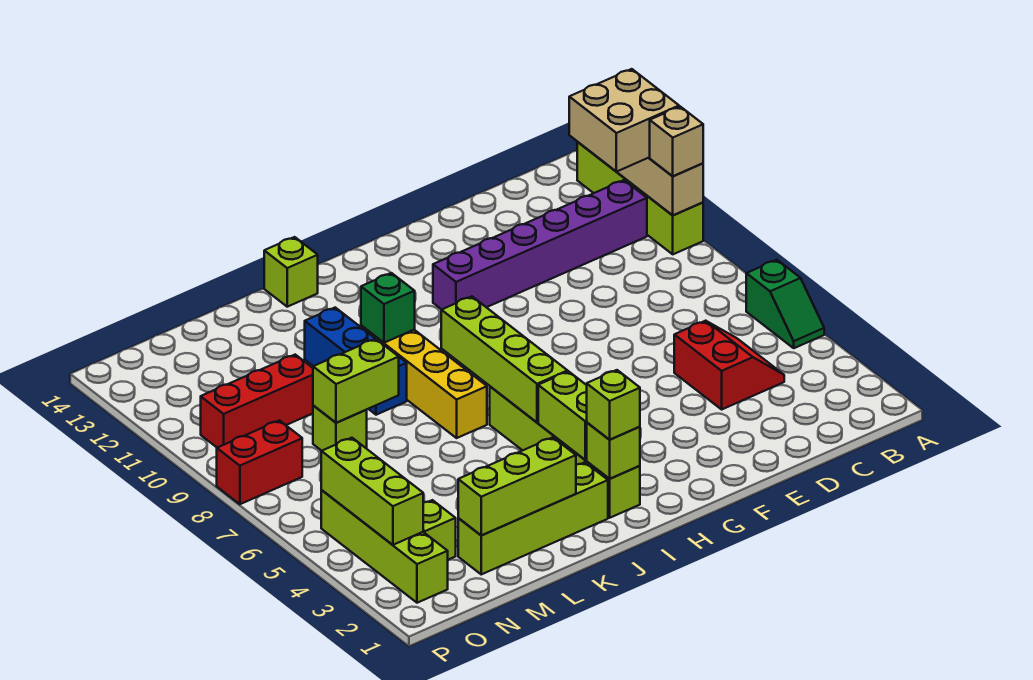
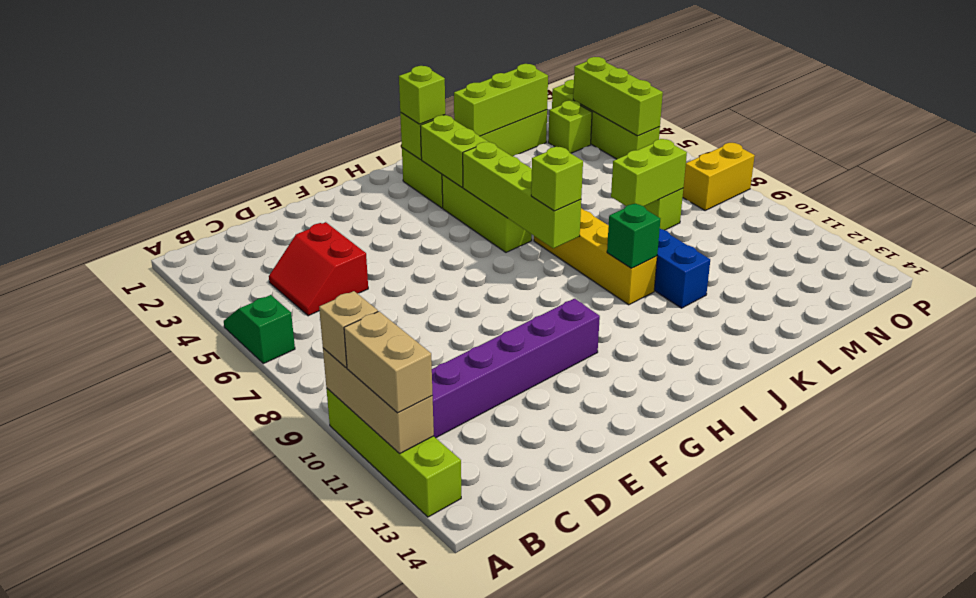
tan 2x2 brick [569,69,679,172] -> tan 1x2 brick [344,311,432,413]
lime 1x1 brick [264,237,318,307] -> lime 1x1 brick moved to [531,147,583,211]
red 1x3 brick [201,355,313,448] -> none
red 1x2 brick [217,420,302,504] -> yellow 1x2 brick [683,143,755,210]

